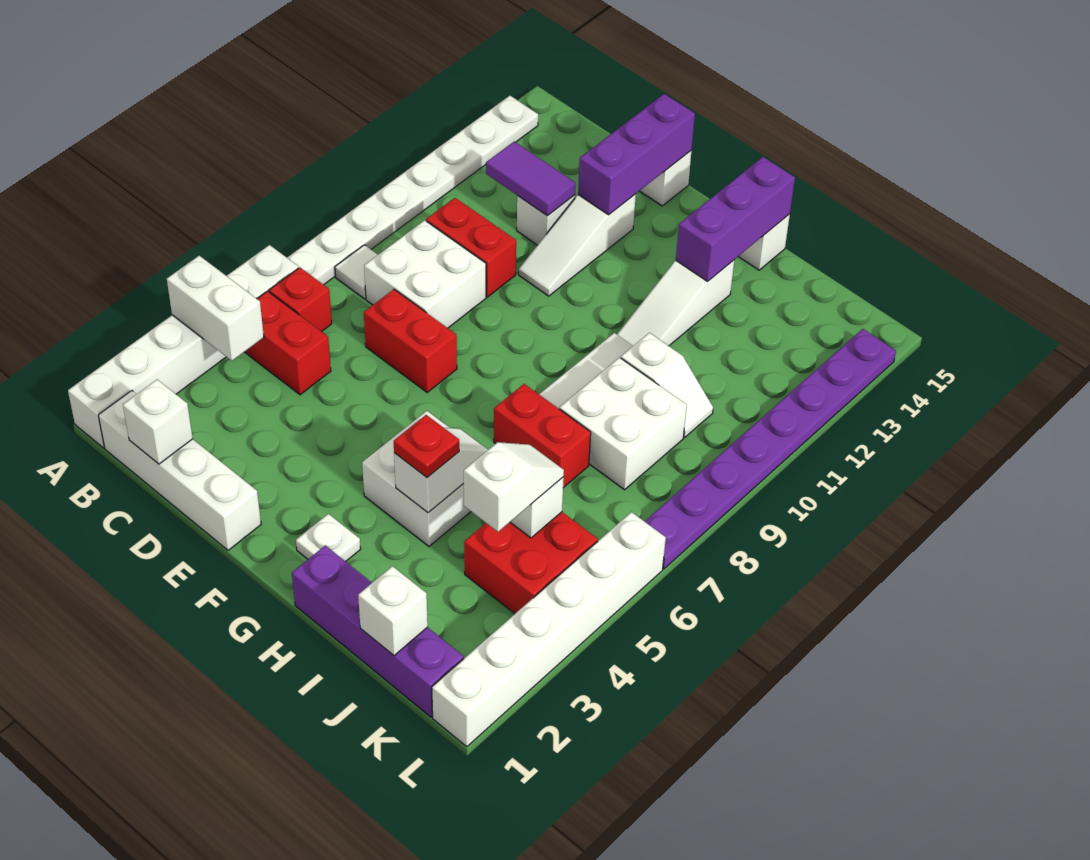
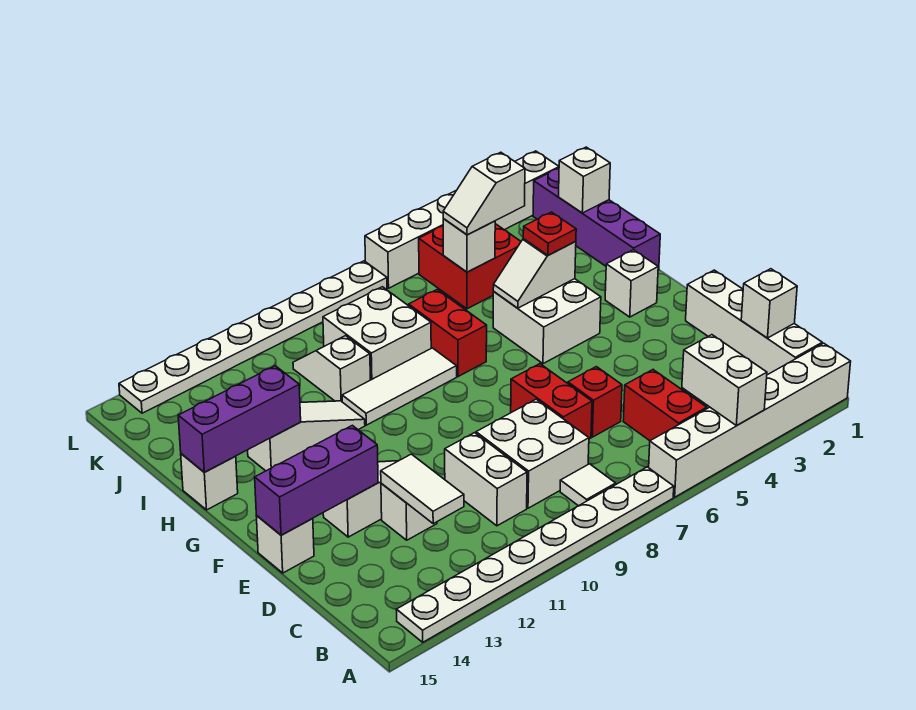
red 1x1 brick [269,268,332,332] -> red 1x1 brick moved to [568,367,622,437]
red 1x2 brick [426,198,516,297] -> white 1x2 brick [445,433,527,526]
purple 1x2 tile [486,142,576,216] -> white 1x2 tile [381,454,464,524]
white 1x1 plate [296,514,361,561] -> white 1x1 brick [605,250,658,317]
purple 1x8 plate [645,329,896,569] -> white 1x8 plate [119,261,387,413]

